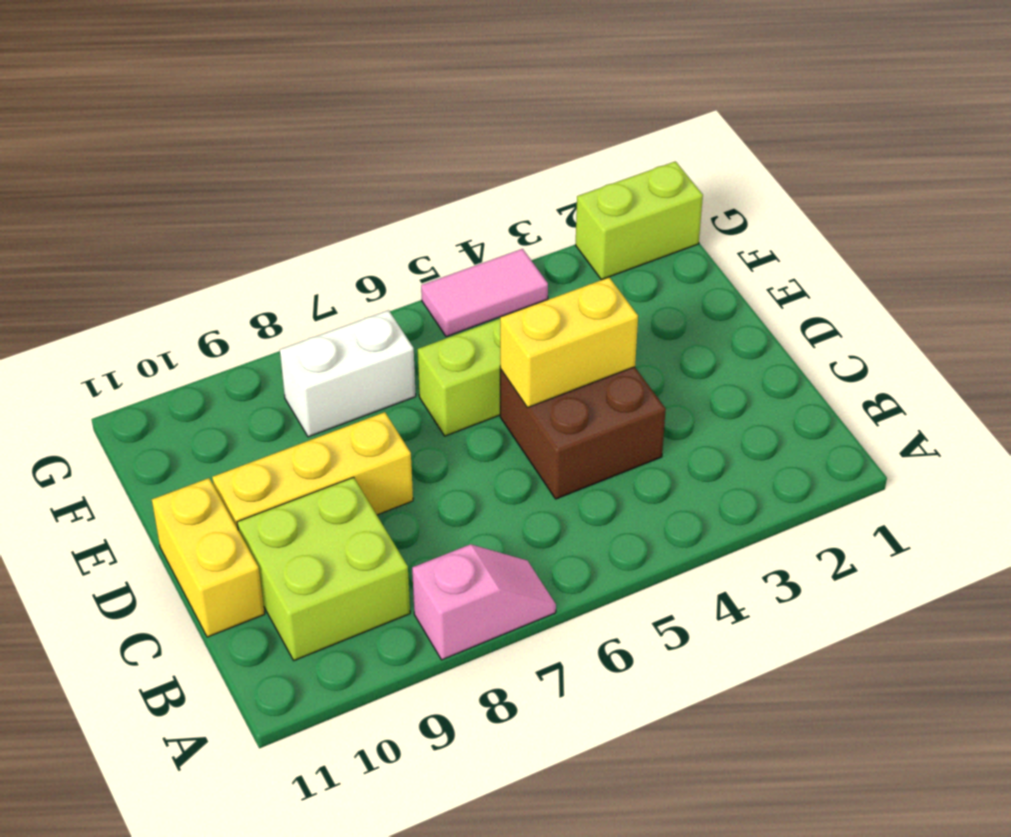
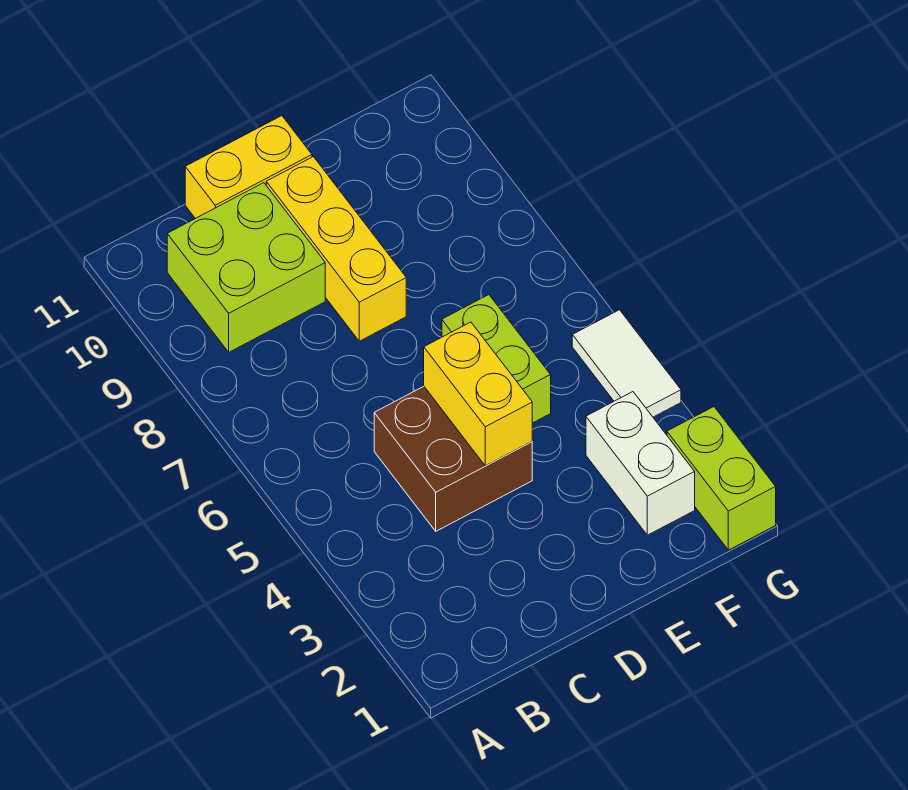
pink 1x2 slope [412,544,556,660] -> none
white 1x2 brick [280,310,416,437] -> white 1x2 brick moved to [586,392,695,535]
pink 1x2 tile [421,249,548,337] -> white 1x2 tile [572,310,681,417]

